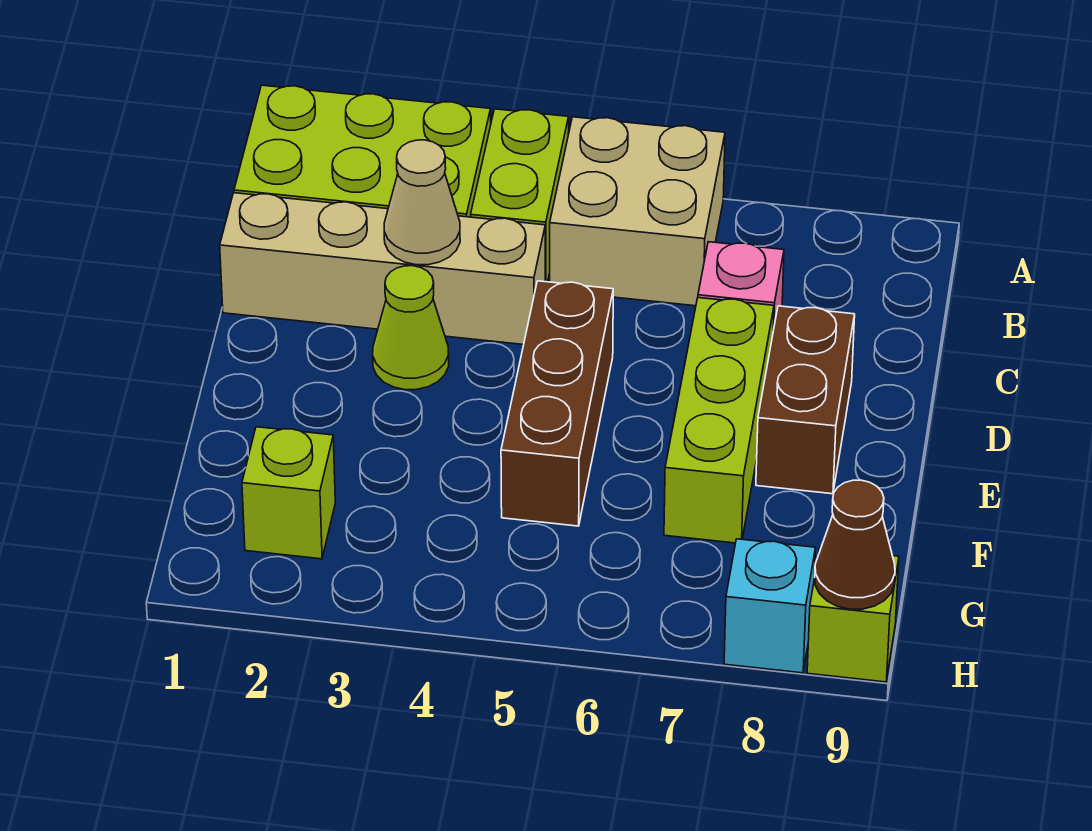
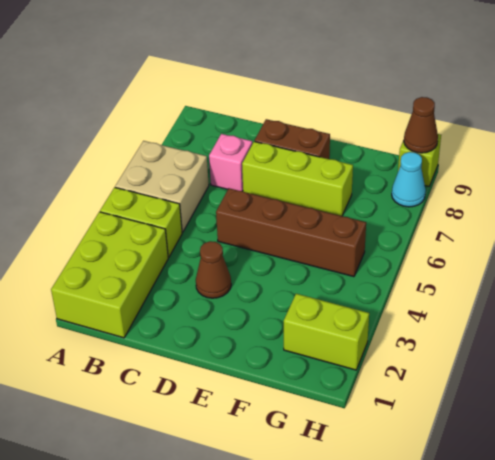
tan 1x4 brick [220,193,545,345] -> none
tan 1x1 cone [384,140,460,265] -> none
lime 1x1 cone [373,266,449,390] -> brown 1x1 cone [196,241,231,298]
brown 1x3 brick [501,281,613,526] -> brown 1x4 brick [216,188,366,277]
lime 1x1 brick [242,427,335,559] -> lime 1x2 brick [284,294,369,370]
cyan 1x1 brick [724,539,815,673] -> cyan 1x1 cone [392,152,426,207]

